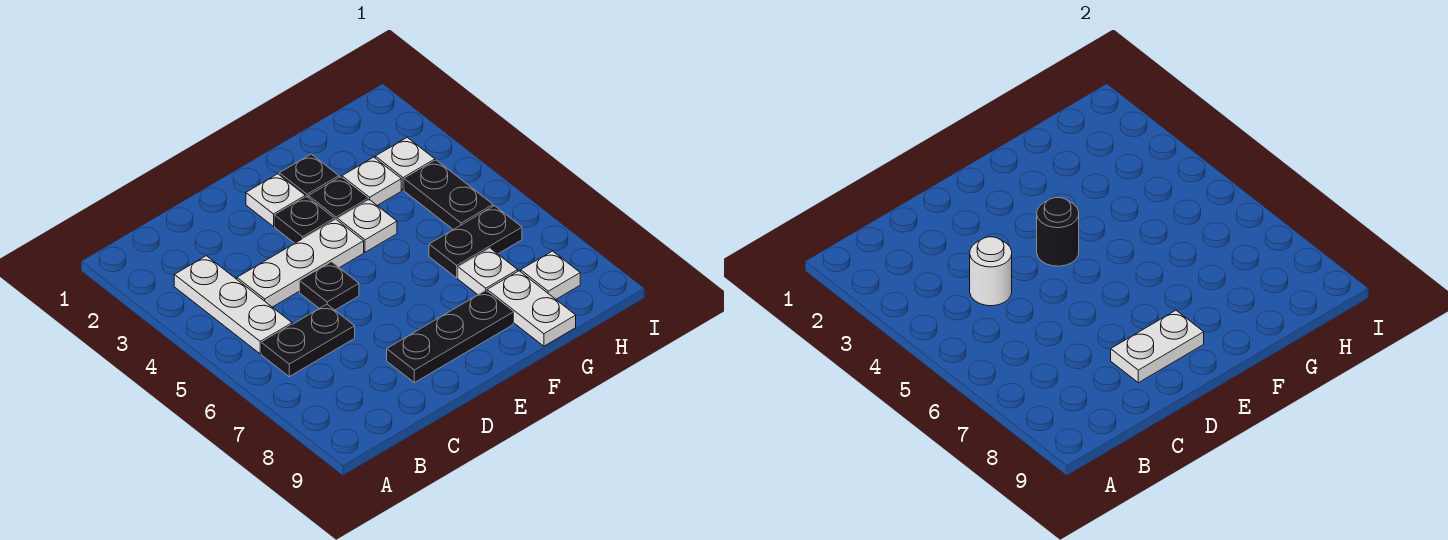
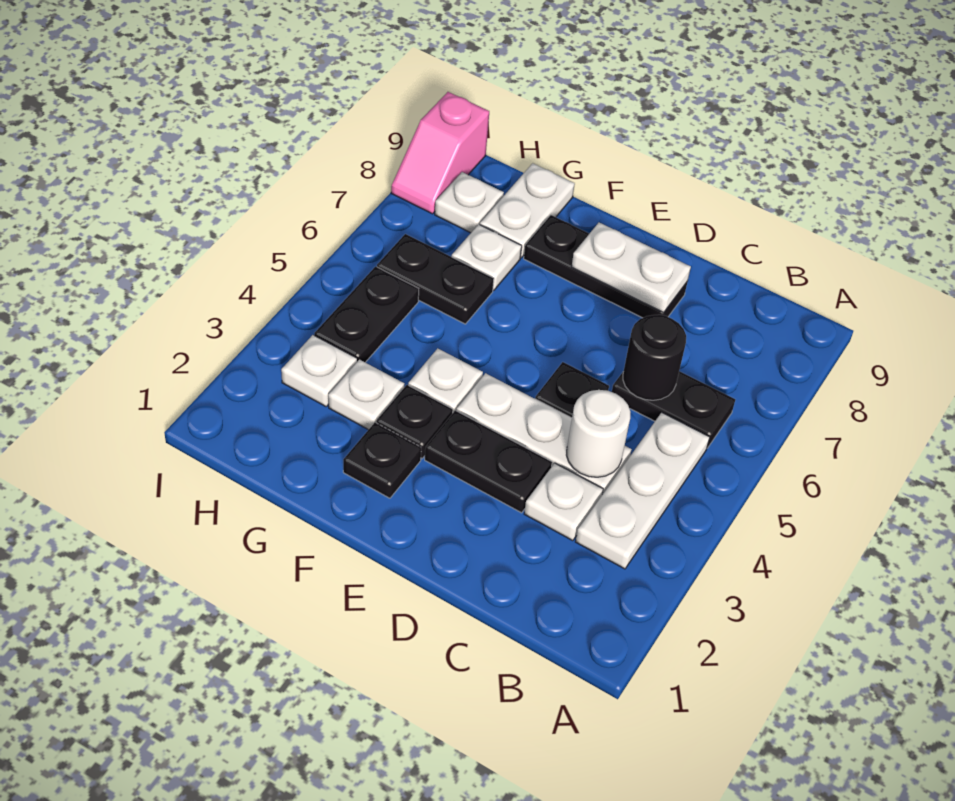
white 1x1 plate [246,174,305,226] -> white 1x1 plate moved to [524,463,603,541]
black 1x1 plate [275,197,334,243] -> black 1x2 plate [425,410,552,513]
black 1x1 round brick [1037,198,1079,266] -> black 1x1 round brick moved to [623,315,686,400]
none -> pink 1x2 slope [391,92,489,214]

